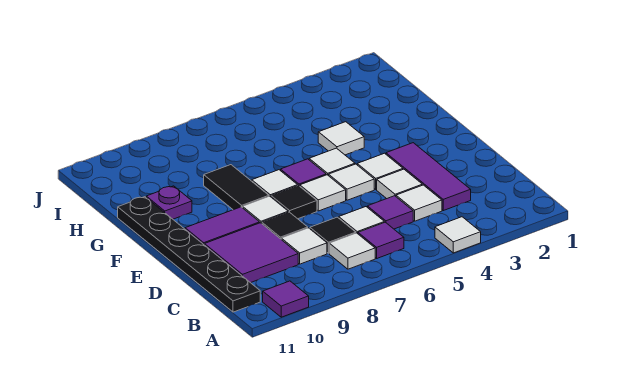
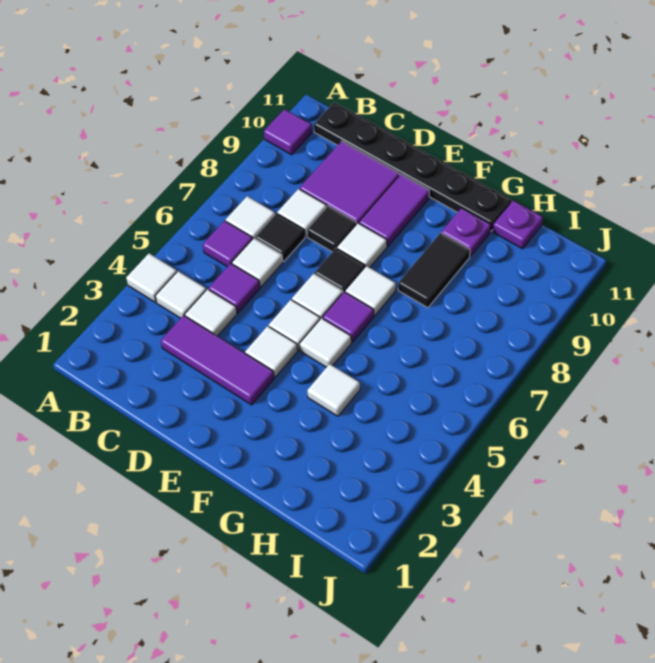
white 1x1 tile [377,169,422,199] -> white 1x1 tile moved to [155,271,206,318]
black 1x2 tile [204,165,269,210] -> black 1x2 tile turned to [398,233,470,308]
none -> purple 1x1 plate [493,201,543,249]

